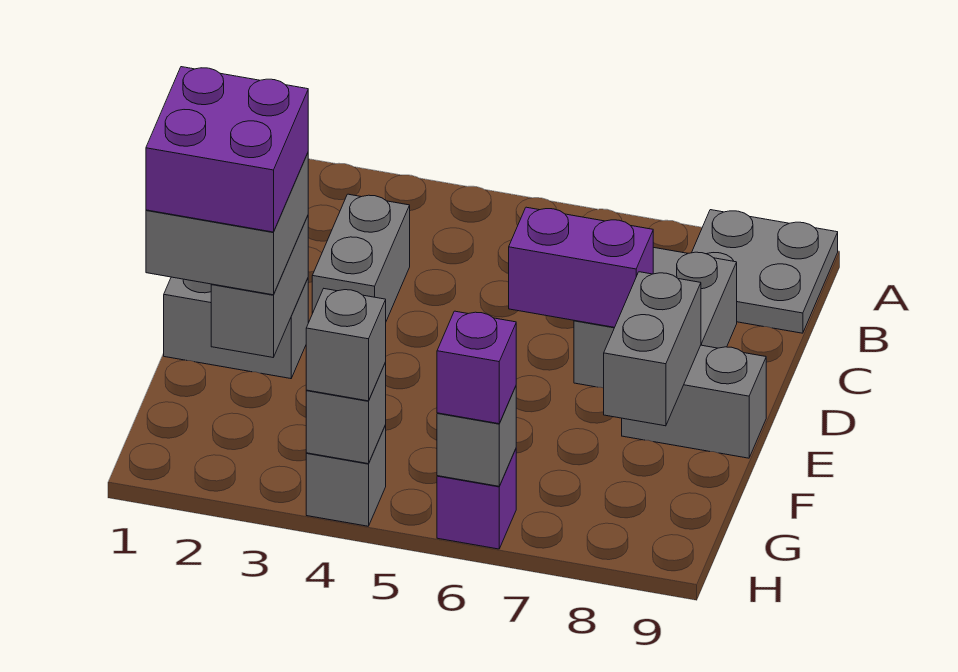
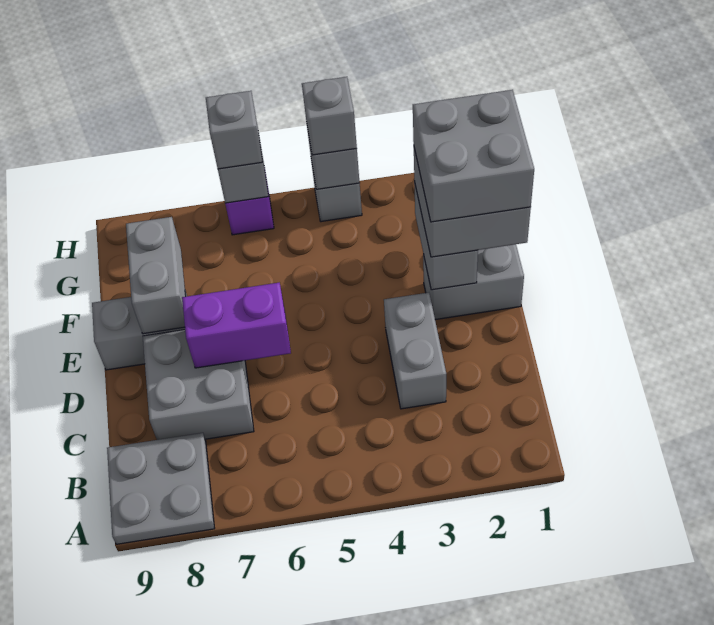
purple 2x2 brick [146,67,308,232] -> grey 2x2 brick [413,90,534,222]
purple 1x1 brick [437,311,516,424] -> grey 1x1 brick [206,91,263,169]

